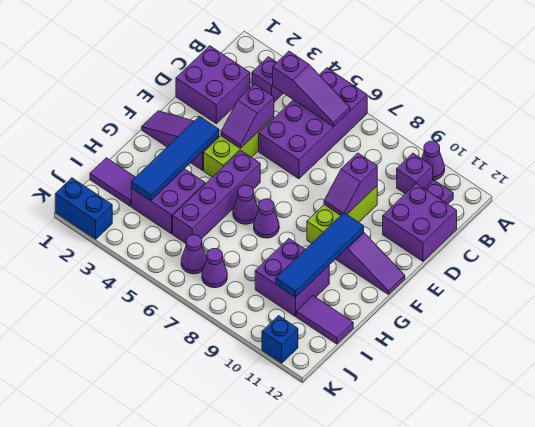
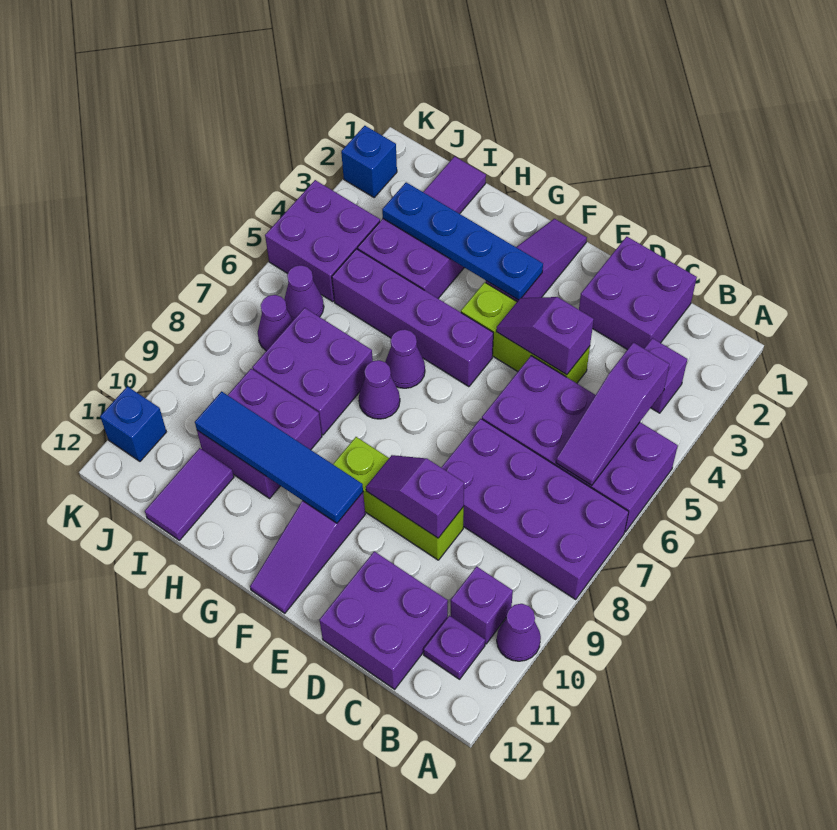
none -> purple 2x4 brick [441,419,629,599]
blue 1x4 tile [131,116,219,201] -> blue 1x4 plate [382,182,543,300]
none -> purple 2x2 brick [252,308,373,435]
none -> purple 2x2 brick [265,180,380,302]
blue 1x2 brick [55,178,112,239] -> blue 1x1 brick [341,126,397,197]

